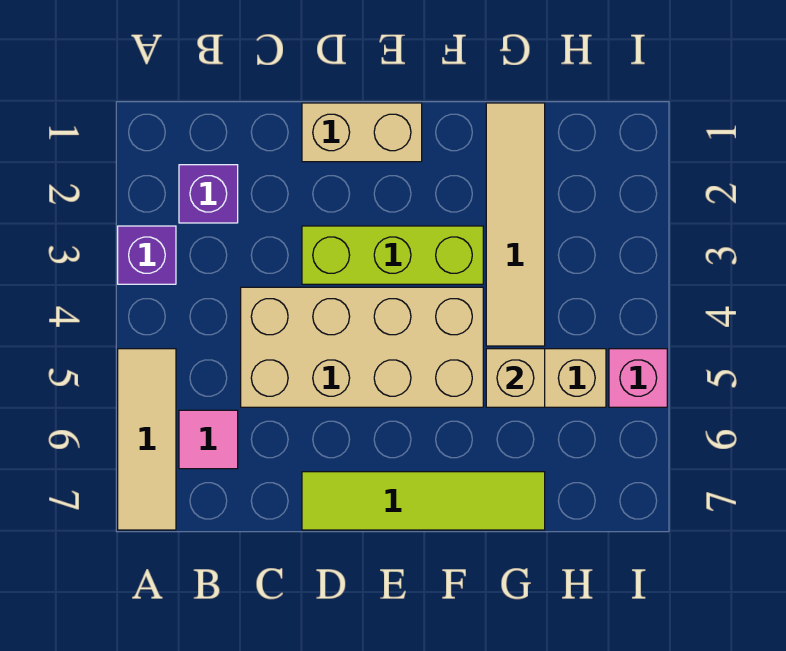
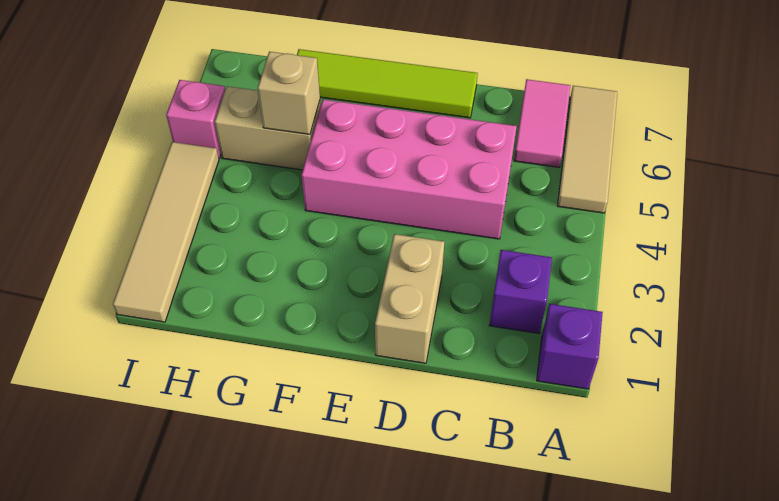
purple 1x1 brick [118,226,176,284] -> purple 1x1 brick moved to [537,304,603,389]
pink 1x1 tile [179,410,238,469] -> pink 1x2 tile [514,79,570,167]
tan 2x4 brick [241,287,483,407] -> pink 2x4 brick [302,99,517,239]
tan 1x2 brick [302,103,422,162] -> tan 1x2 brick turned to [375,234,444,363]
lime 1x3 brick [302,226,483,284] -> none
tan 1x4 tile [486,103,545,346] -> tan 1x4 tile moved to [113,142,219,322]

